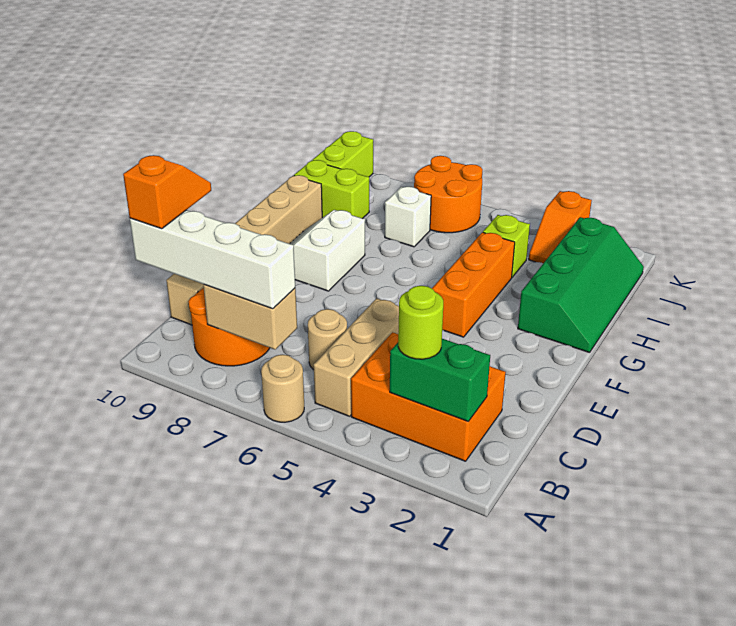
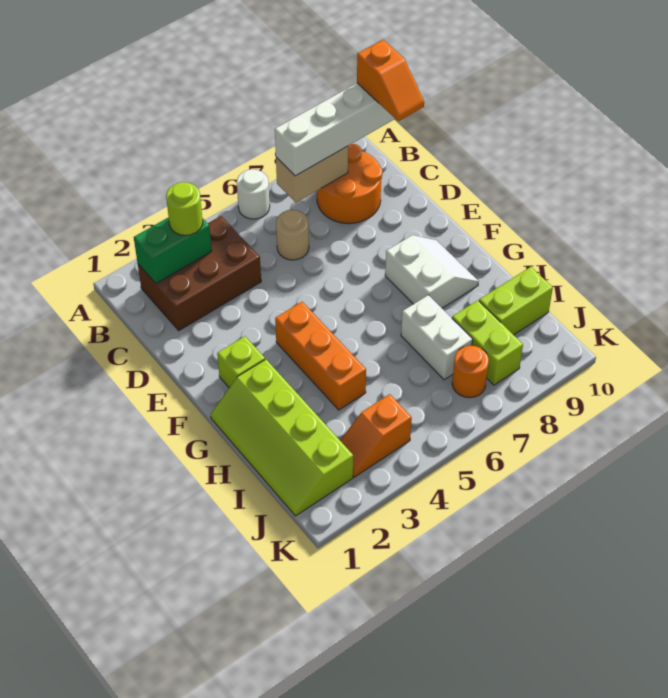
tan 1x1 round brick [261,354,304,422] -> white 1x1 round brick [237,169,270,219]
orange 2x3 brick [351,332,506,461] -> brown 2x3 brick [138,216,261,331]
tan 1x3 brick [314,298,399,416] -> none
tan 1x6 brick [166,175,322,325] -> none
green 2x4 slope [518,217,644,353] -> lime 2x4 slope [210,359,353,516]
lime 1x1 brick [483,215,530,277] -> lime 1x1 brick moved to [217,336,265,388]
white 1x1 brick [385,187,431,247] -> white 1x2 brick [401,295,473,380]
orange 1x2 slope [529,191,592,263] -> orange 1x2 slope turned to [340,394,412,477]
orange 2x2 round brick [414,156,483,233] -> orange 1x1 round brick [452,346,489,398]
lime 1x2 brick [312,131,373,177] -> lime 1x2 brick moved to [452,300,523,385]

